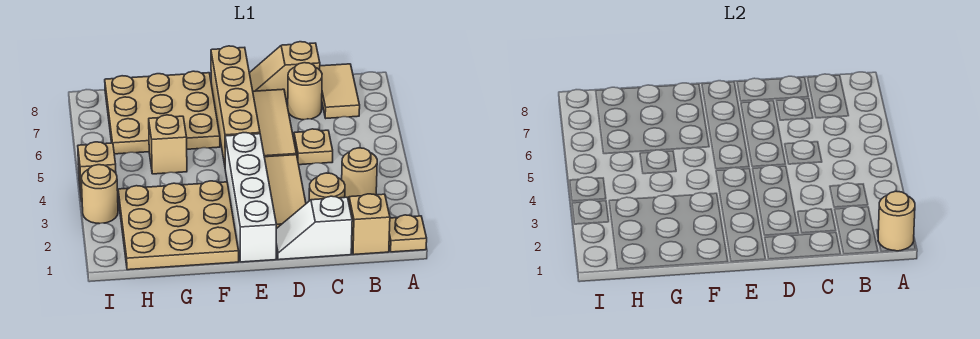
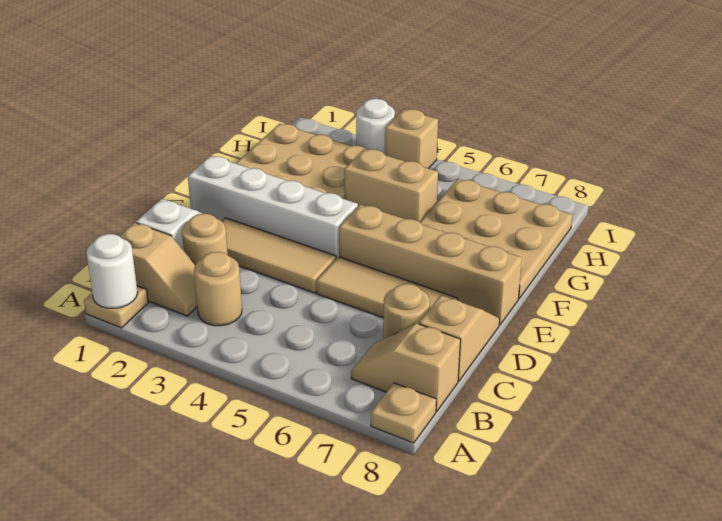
tan 1x1 round brick [878,191,915,251] -> white 1x1 round brick [86,234,138,308]
tan 1x2 tile [320,64,360,118] -> tan 1x2 slope [351,324,460,411]
tan 1x1 plate [294,129,333,165] -> tan 1x1 plate moved to [371,383,436,443]
tan 1x1 brick [149,115,187,174] -> tan 1x2 brick [344,149,438,222]
tan 1x1 round brick [81,165,118,224] -> white 1x1 round brick [356,99,395,155]

